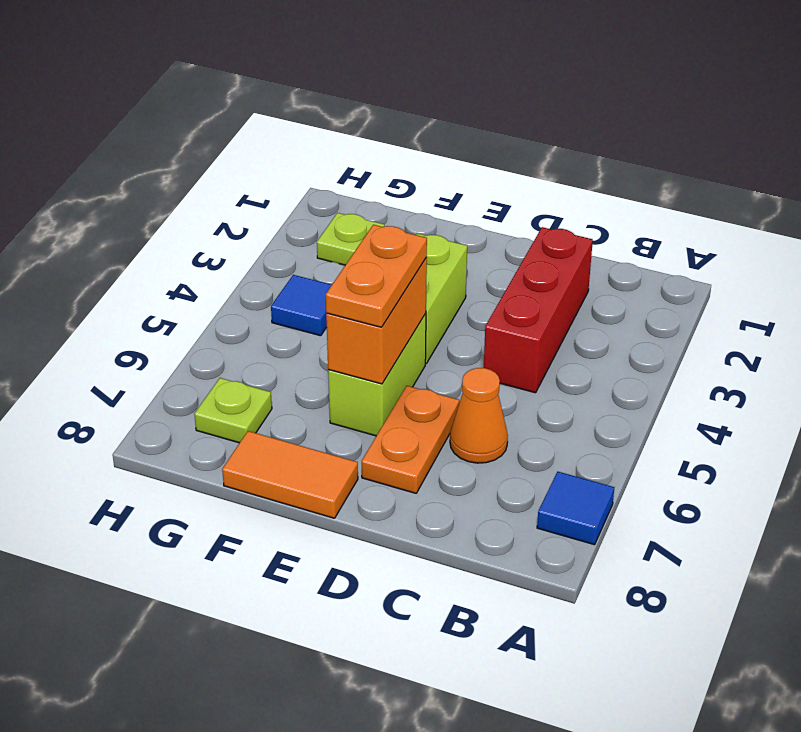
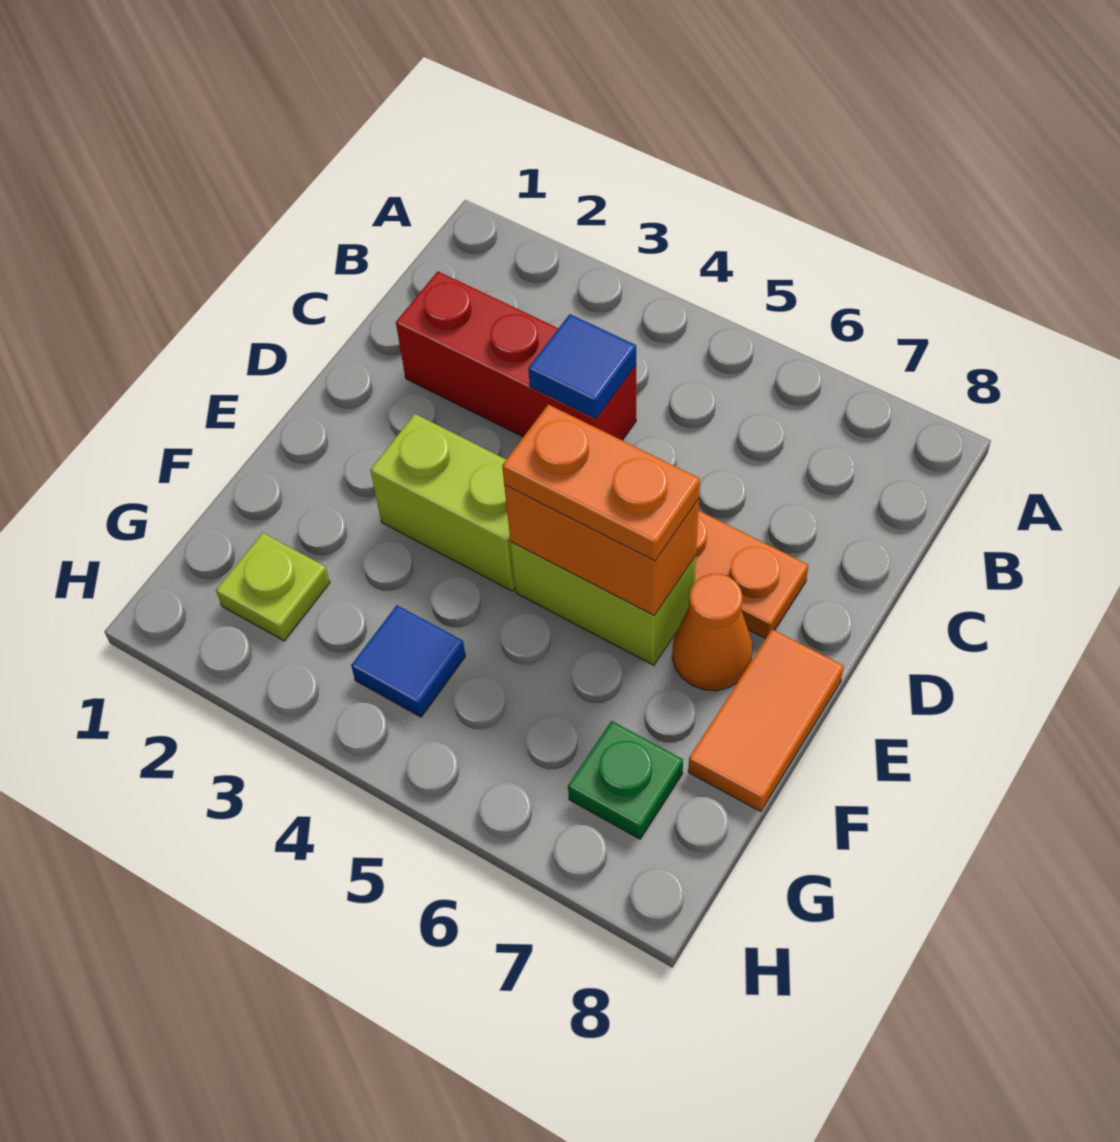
blue 1x1 tile [537,472,614,545] -> blue 1x1 tile moved to [528,314,636,419]
orange 1x1 cone [450,368,508,463] -> orange 1x1 cone moved to [672,574,753,691]
lime 1x1 plate [194,378,272,443] -> green 1x1 plate [568,721,683,839]

